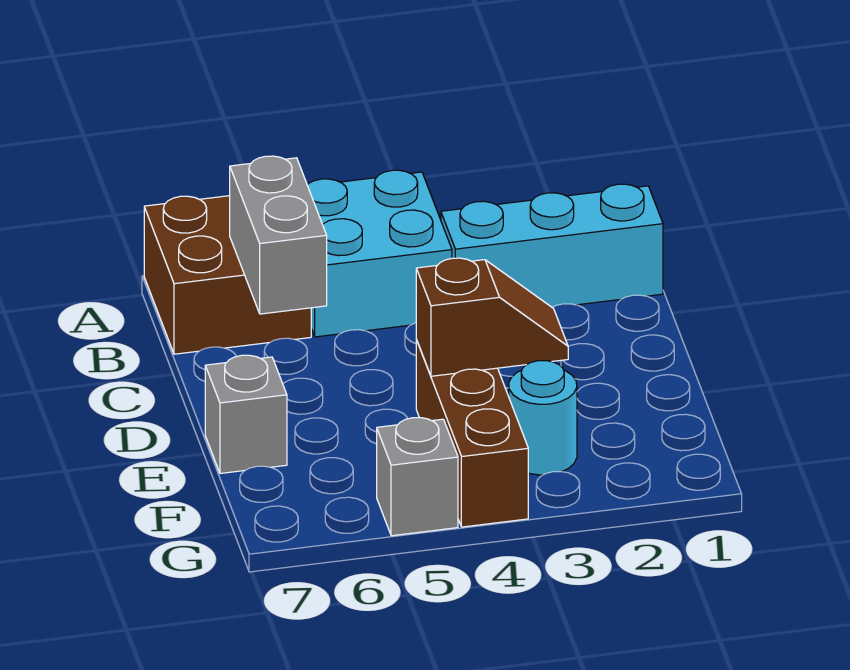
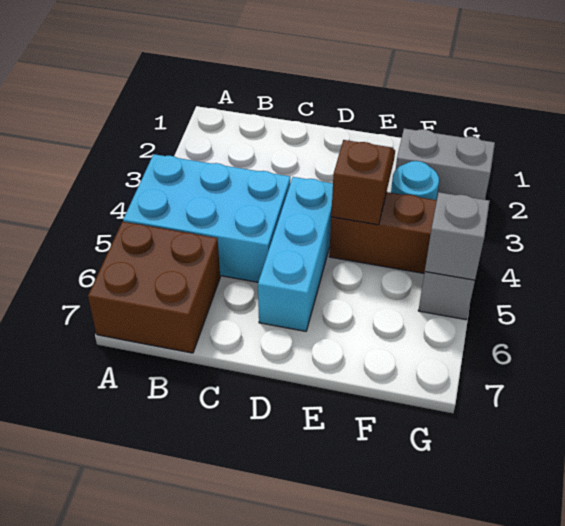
cyan 2x2 brick [307,170,452,337] -> cyan 2x3 brick [123,154,290,282]
cyan 1x3 brick [441,184,663,307] -> cyan 1x3 brick moved to [258,177,333,331]
grey 1x2 brick [230,156,327,314] -> grey 1x2 brick moved to [396,128,495,200]
grey 1x1 brick [205,355,287,473] -> grey 1x1 brick moved to [425,192,489,280]

